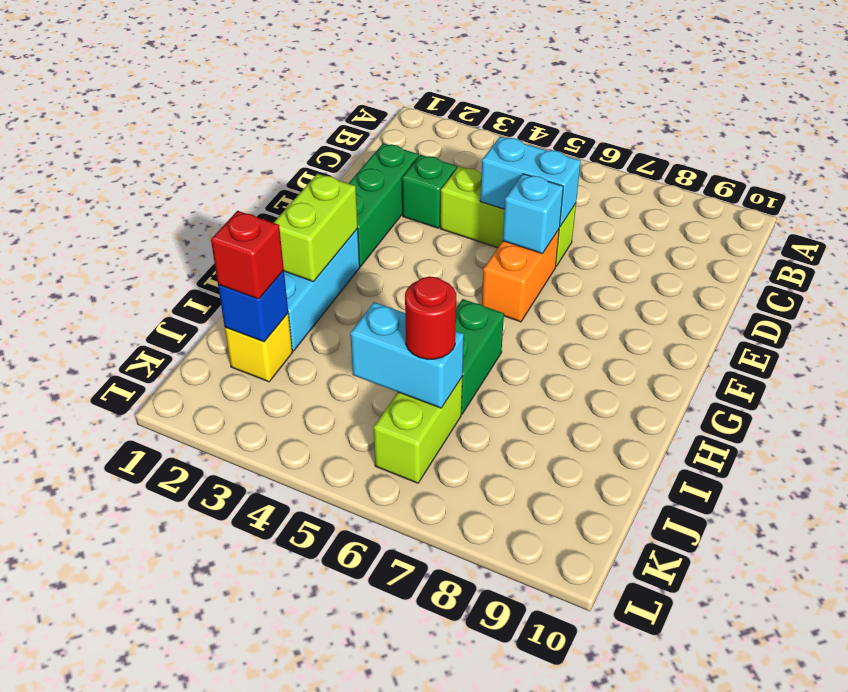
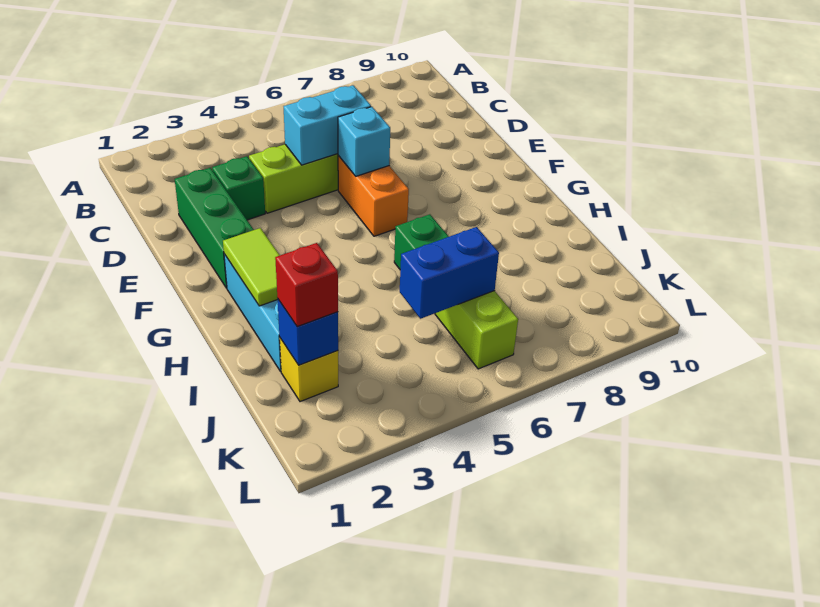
lime 1x2 brick [274,174,358,282] -> lime 1x2 tile [223,228,280,306]
cyan 1x2 brick [350,302,464,408] -> blue 1x2 brick [400,227,499,319]
red 1x1 round brick [405,276,456,359] -> none

